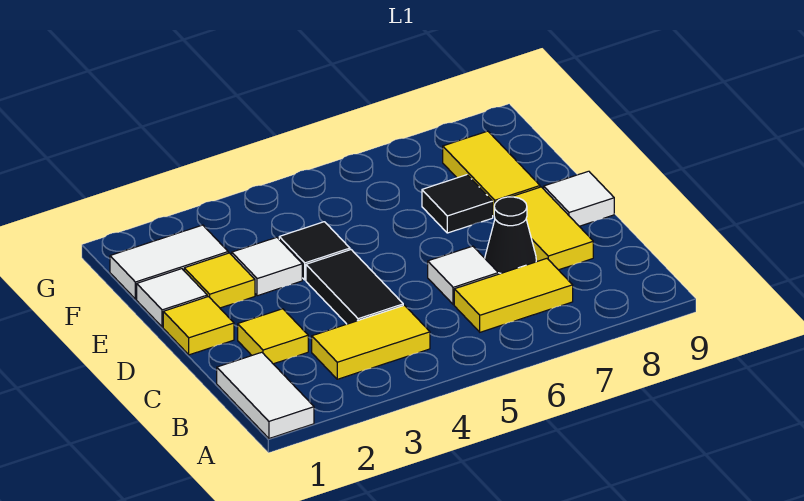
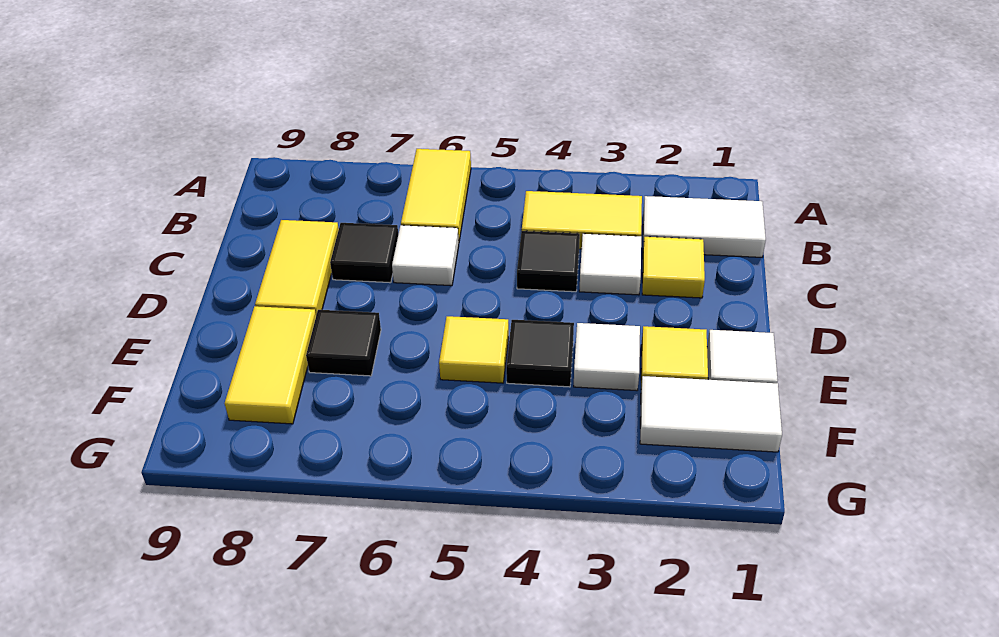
white 1x2 tile [217,352,314,438] -> white 1x2 tile turned to [643,196,766,257]
yellow 1x2 tile [454,259,573,332] -> yellow 1x2 tile turned to [401,149,471,241]
black 1x2 tile [306,250,403,324] -> black 1x1 tile [517,231,580,292]
black 1x1 cone [485,197,536,274] -> black 1x1 tile [330,223,398,283]
yellow 1x1 tile [163,297,234,355] -> yellow 1x1 tile moved to [439,316,509,383]
white 1x1 tile [544,171,614,226] -> white 1x1 tile moved to [579,234,641,295]

